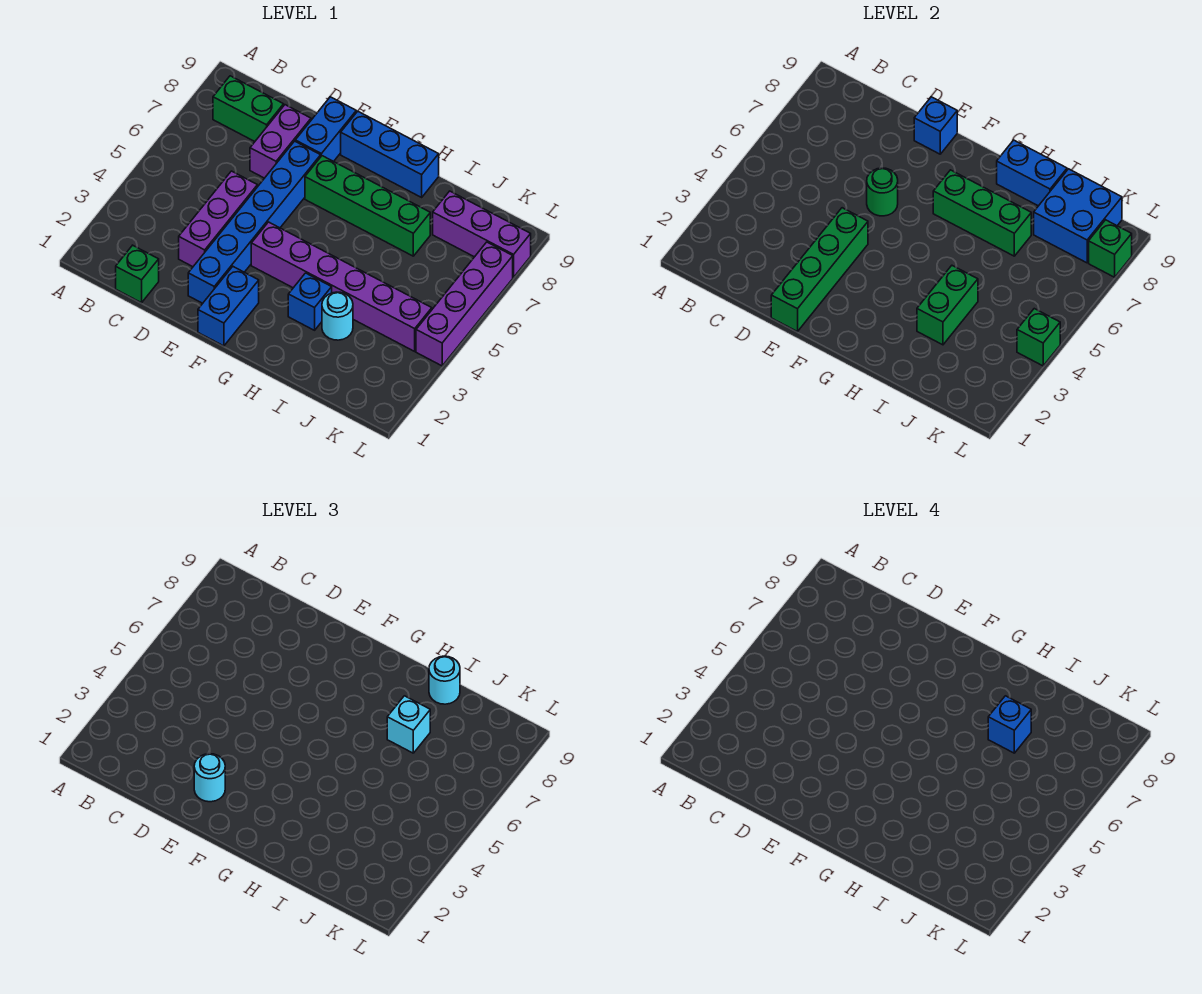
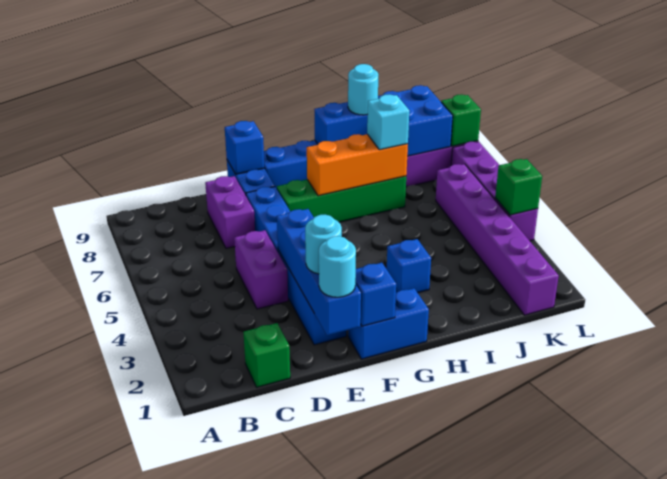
green 1x2 brick [213,76,284,142] -> none
purple 1x3 brick [179,171,257,267] -> purple 1x2 brick [234,230,288,309]
green 1x4 brick [771,208,868,332] -> blue 1x4 brick [277,209,361,335]
green 1x1 round brick [867,168,898,216] -> none
blue 1x2 brick [198,267,259,346] -> blue 1x2 brick turned to [348,288,429,359]
purple 1x6 brick [251,222,432,351] -> purple 1x6 brick turned to [436,164,559,315]
green 1x3 brick [933,170,1031,256] -> orange 1x3 brick [307,134,408,196]
cyan 1x1 round brick [322,292,353,340] -> cyan 1x1 round brick moved to [319,236,356,297]
green 1x2 brick [917,266,978,345] -> none
blue 1x1 brick [988,696,1031,753] -> blue 1x1 brick moved to [355,263,396,326]

